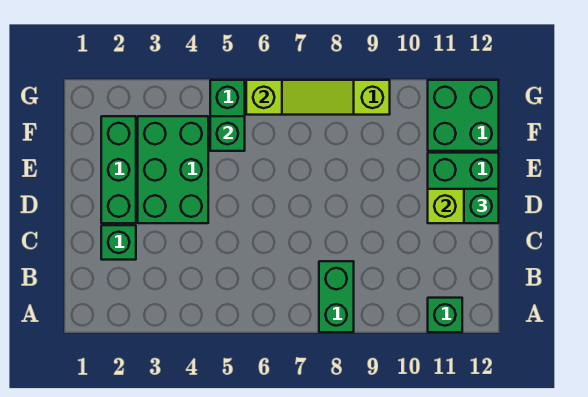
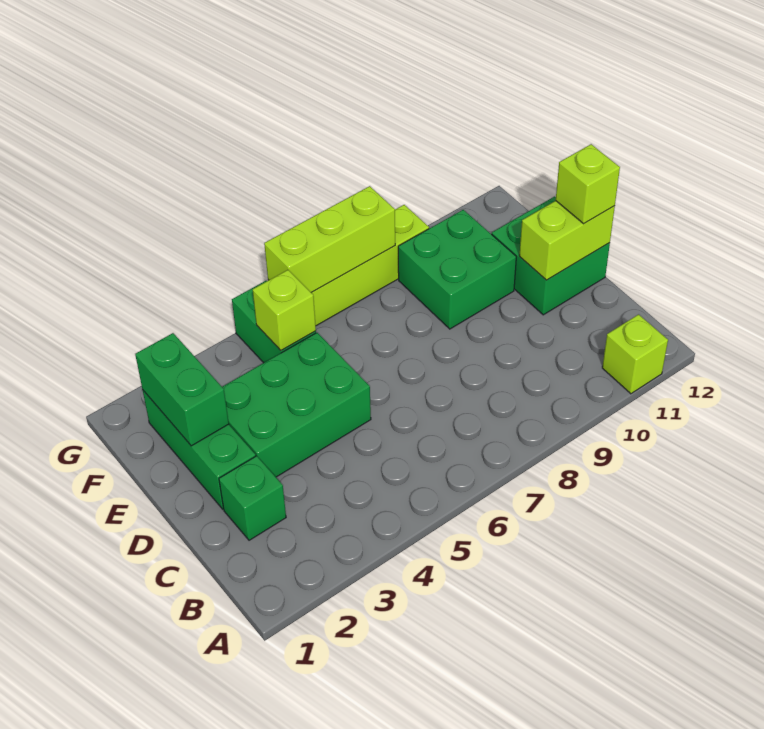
green 1x2 brick [319,261,354,332] -> green 1x2 brick moved to [135,333,229,446]
green 1x1 brick [428,298,462,332] -> lime 1x1 brick [602,314,668,394]
green 2x3 brick [138,116,208,223] -> green 2x3 brick turned to [223,333,371,477]
green 1x1 brick [464,189,499,223] -> lime 1x1 brick [556,144,620,224]
green 1x1 brick [210,116,245,151] -> lime 1x1 brick [253,270,316,350]
green 2x2 brick [428,80,499,151] -> green 2x2 brick moved to [398,210,516,329]
lime 1x3 slope [246,80,354,115] -> lime 1x3 brick [264,186,395,293]

